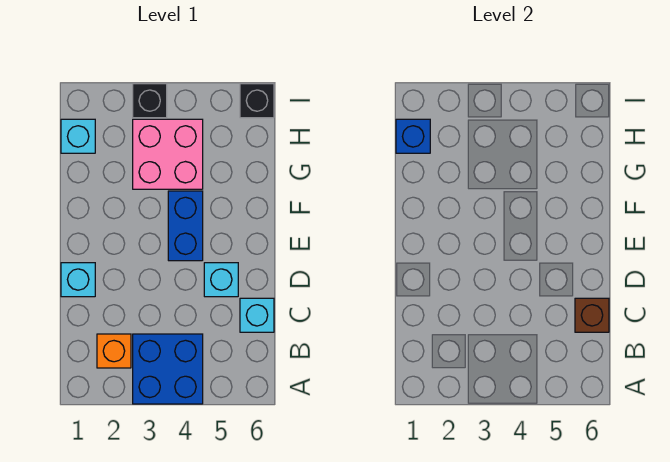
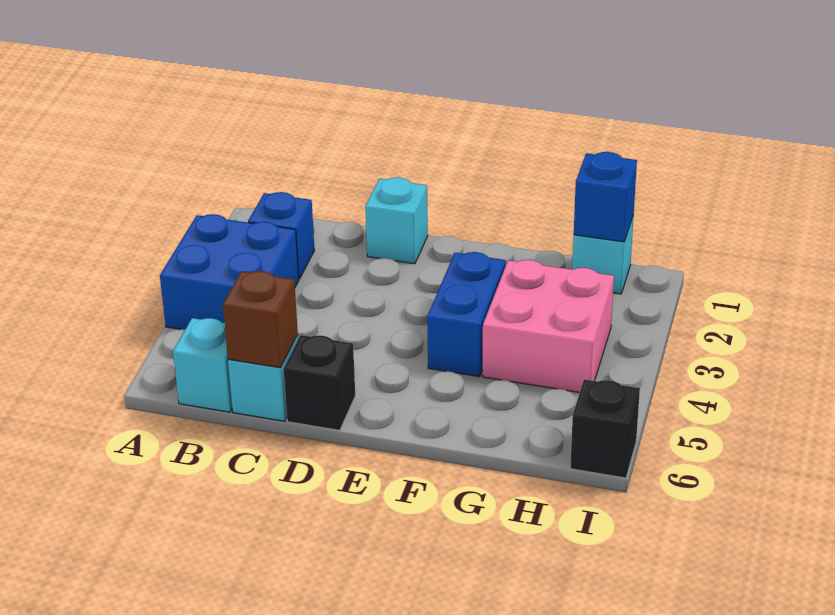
orange 1x1 brick [97,334,131,368] -> blue 1x1 brick [248,192,315,279]
cyan 1x1 brick [204,263,238,297] -> cyan 1x1 brick moved to [173,318,232,412]
blue 1x2 brick [168,191,203,261] -> blue 1x2 brick turned to [427,252,505,377]
black 1x1 brick [133,84,167,118] -> black 1x1 brick moved to [284,335,355,430]

